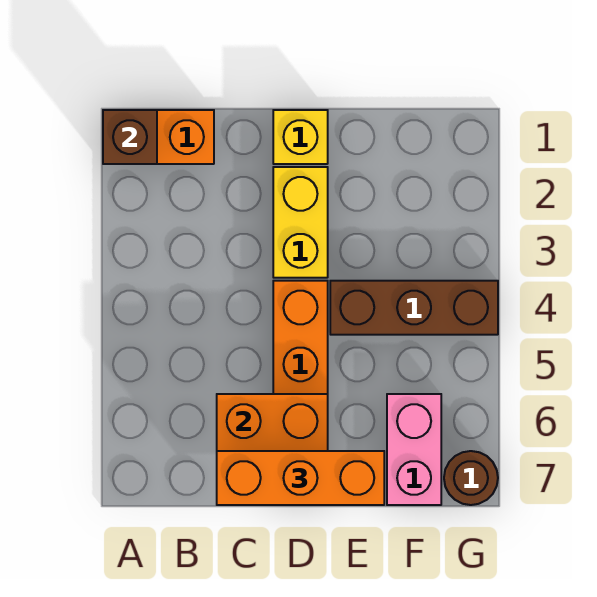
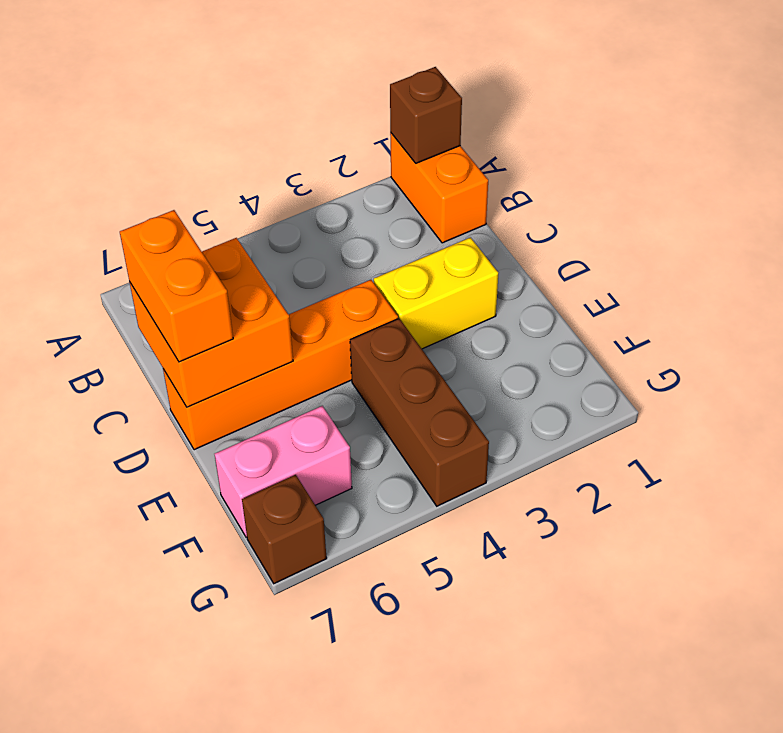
orange 1x3 brick [217,451,384,505] -> orange 1x2 brick [120,210,233,362]
yellow 1x1 brick [273,110,328,164] -> none
brown 1x1 round brick [444,451,498,505] -> brown 1x1 brick [242,475,327,584]

